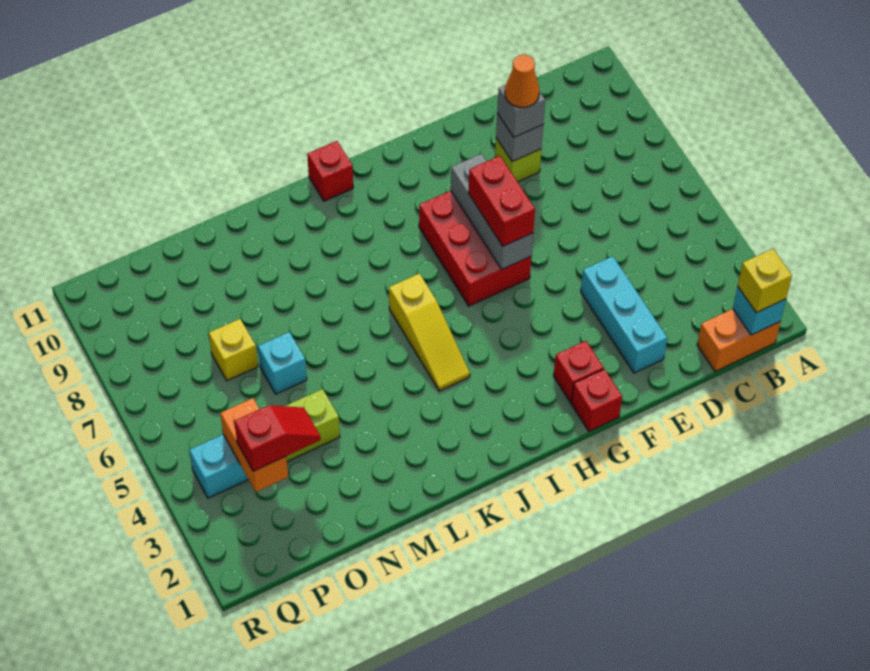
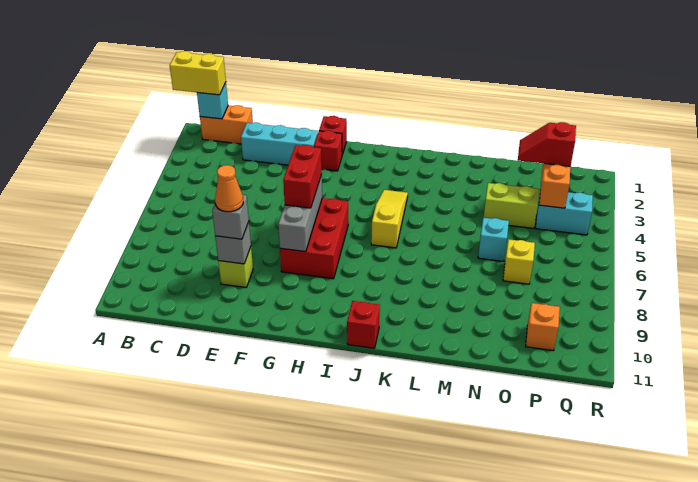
yellow 1x1 brick [738,249,792,313] -> yellow 1x2 brick [170,51,226,95]
cyan 1x3 brick [581,256,667,373] -> cyan 1x3 brick turned to [241,122,318,165]
none -> orange 1x1 brick [526,303,560,351]

